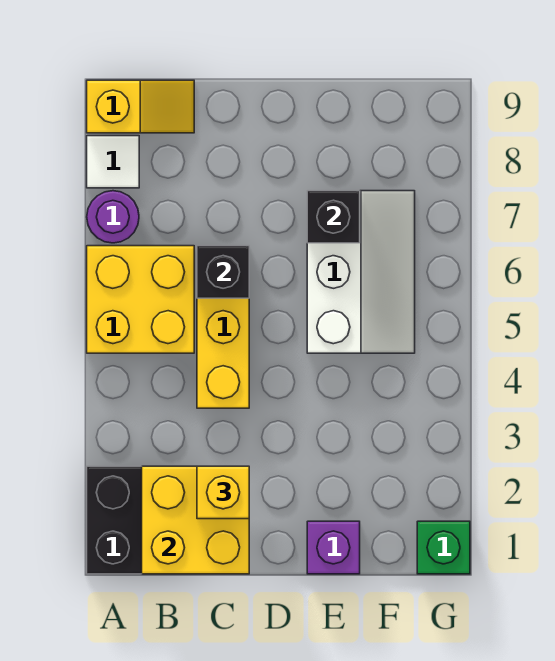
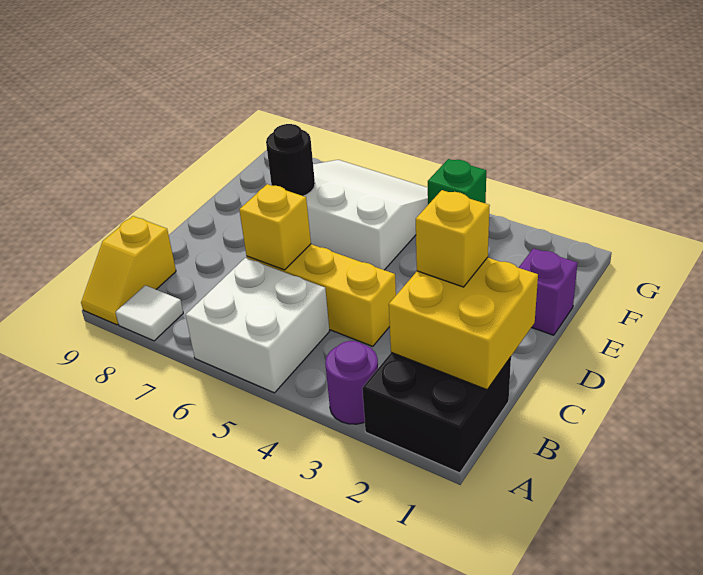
yellow 2x2 brick [87,246,194,353] -> white 2x2 brick [186,258,329,393]
purple 1x1 round brick [87,191,139,243] -> purple 1x1 round brick moved to [325,341,378,424]
yellow 1x2 slope [87,80,194,133] -> yellow 1x2 slope turned to [81,216,176,325]
black 1x1 brick [197,246,249,298] -> yellow 1x1 brick [239,184,311,270]
white 2x3 slope [307,191,415,353] -> white 3x3 slope [304,160,428,270]
black 1x1 brick [307,191,360,243] -> black 1x1 round brick [266,124,315,196]
green 1x1 brick [417,521,470,574] -> green 1x1 brick moved to [428,159,486,204]

